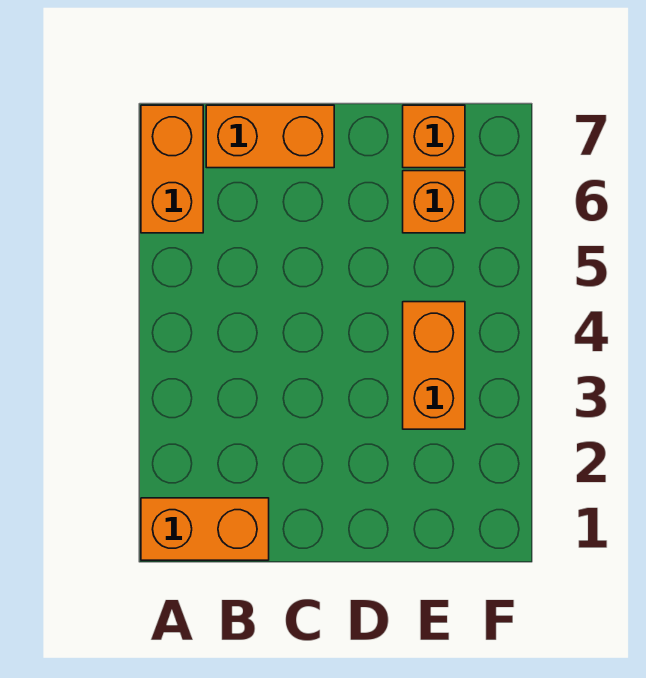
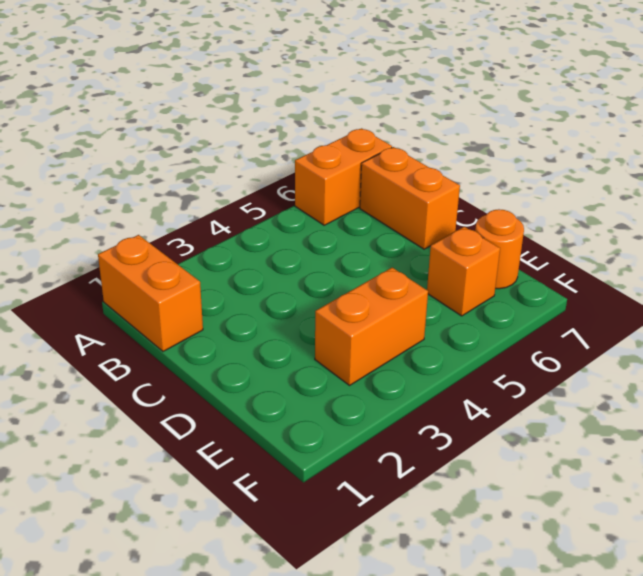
orange 1x1 brick [403,105,465,168] -> orange 1x1 round brick [475,209,524,289]

